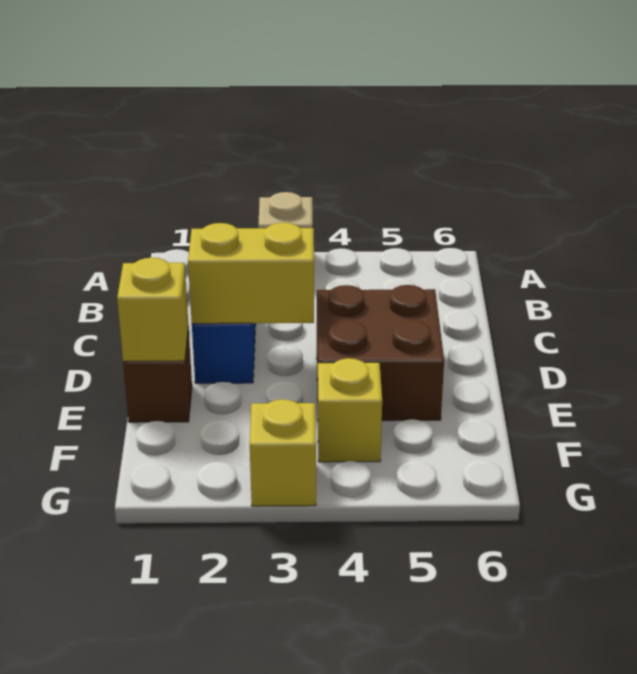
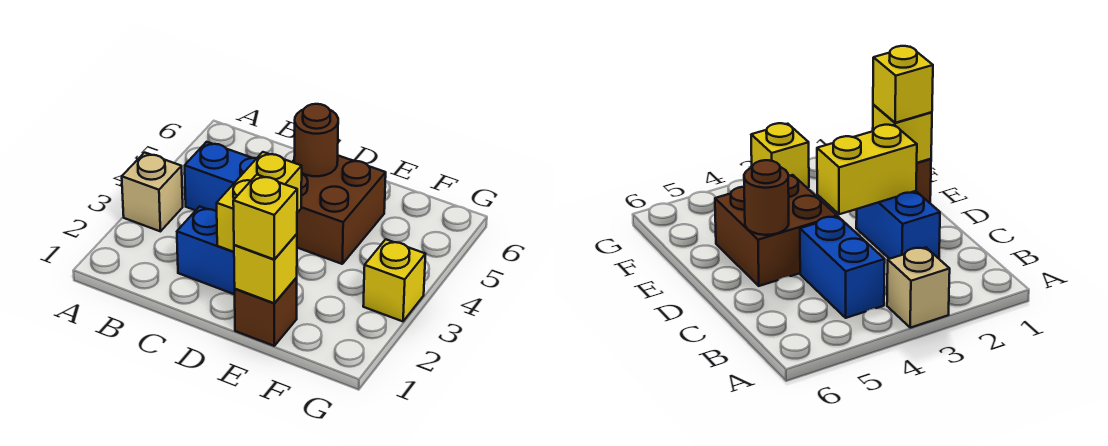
none -> blue 1x2 brick [185,142,257,211]
none -> brown 1x1 round brick [294,104,338,176]
yellow 1x1 brick [318,358,382,462] -> yellow 1x1 brick moved to [233,175,297,259]

